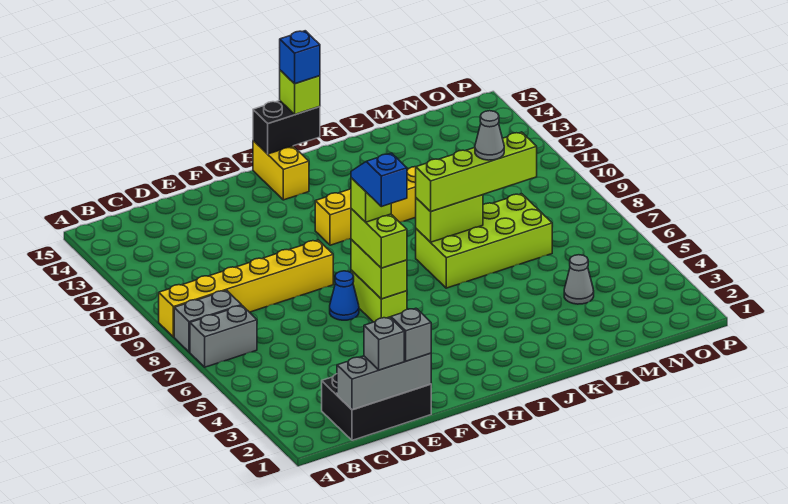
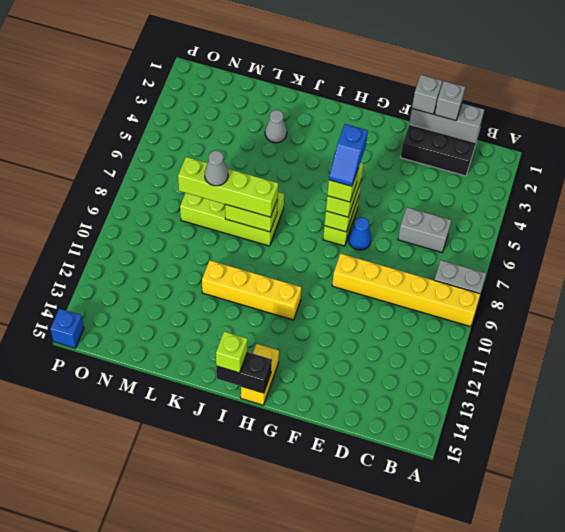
grey 1x2 brick [190,306,257,367] -> grey 1x2 brick moved to [398,207,451,252]
blue 1x1 brick [280,31,320,84] -> blue 1x1 brick moved to [50,309,84,348]
grey 1x1 cone [564,255,594,304] -> grey 1x1 cone moved to [265,110,287,143]

